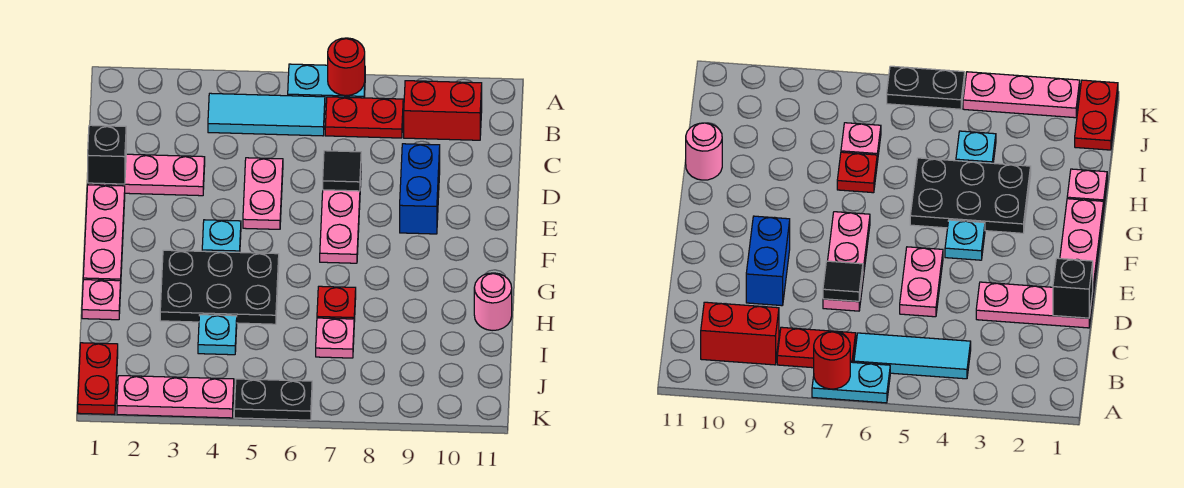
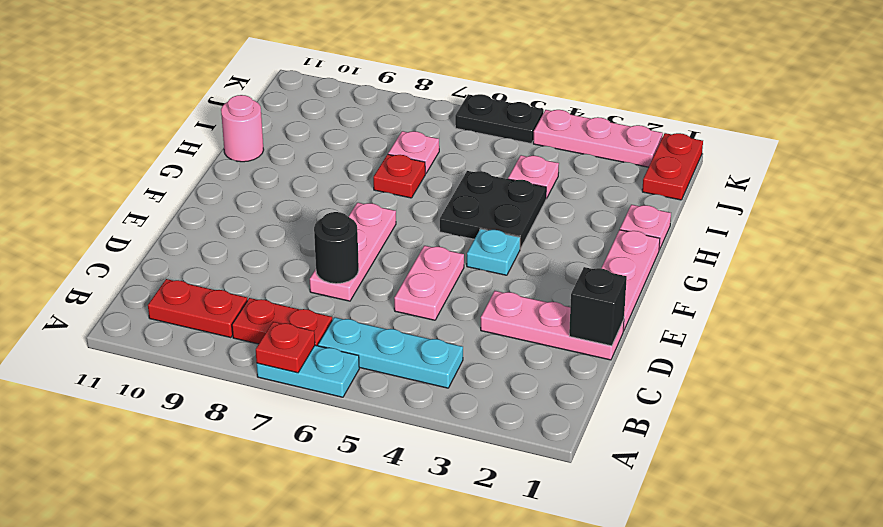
red 1x1 round brick [328,38,365,96] -> red 1x1 plate [256,322,315,373]
cyan 1x3 tile [208,93,325,136] -> cyan 1x3 plate [318,317,463,388]
red 1x2 brick [404,81,482,140] -> red 1x2 plate [148,279,247,338]
black 1x1 tile [323,151,361,191] -> black 1x1 round brick [314,212,359,284]
blue 1x2 brick [400,144,440,234] -> none
black 2x3 plate [160,250,279,324] -> black 2x2 plate [440,171,546,249]
cyan 1x1 plate [198,315,237,355] -> pink 1x1 plate [508,155,559,199]

